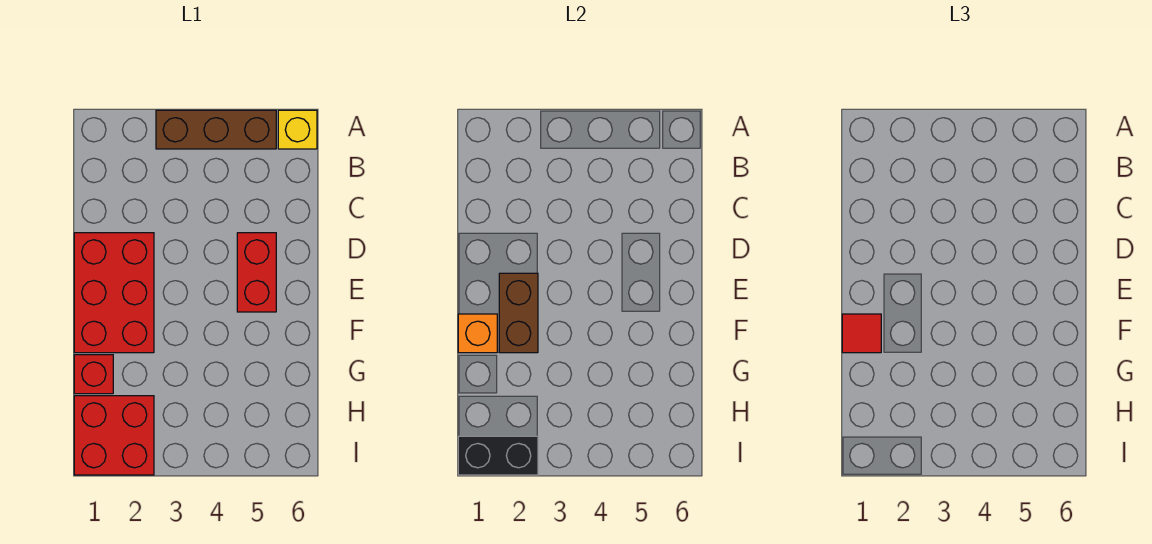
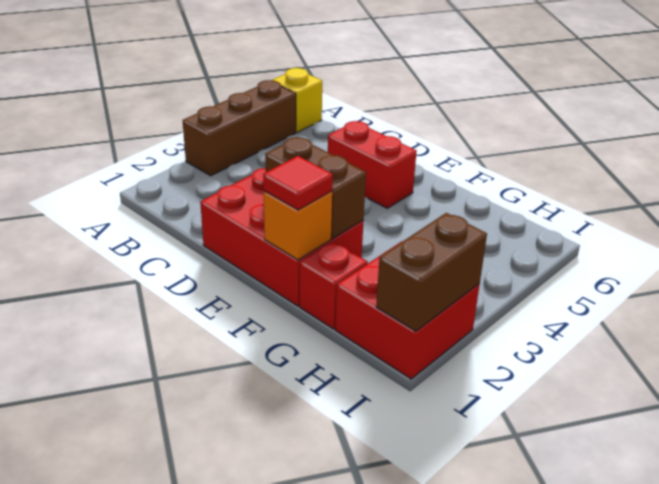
black 1x2 brick [458,436,538,475] -> brown 1x2 brick [376,213,487,331]

